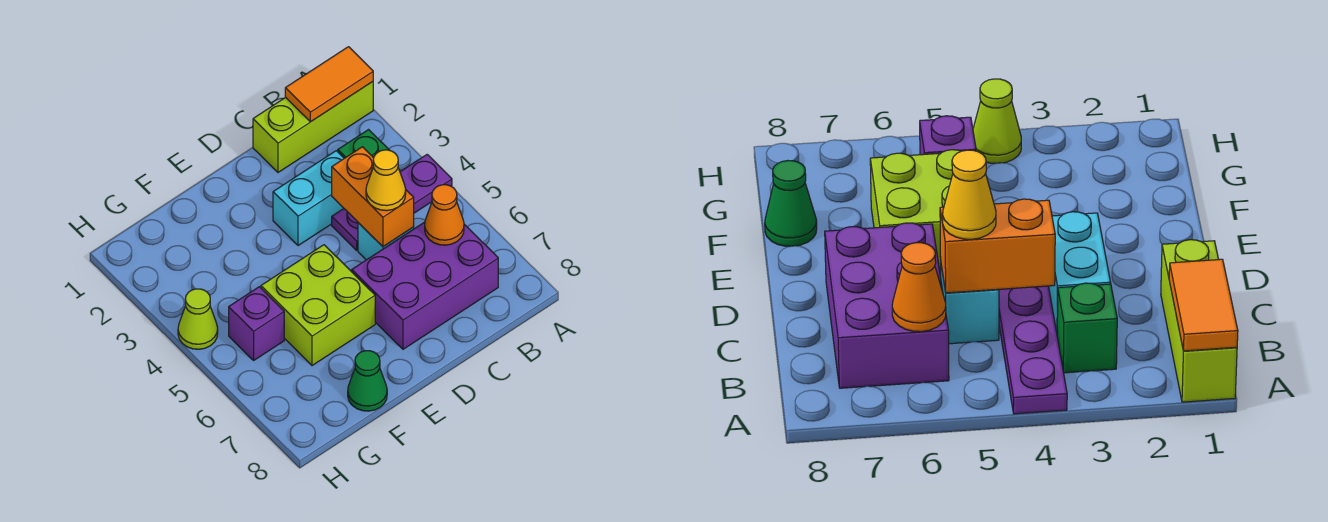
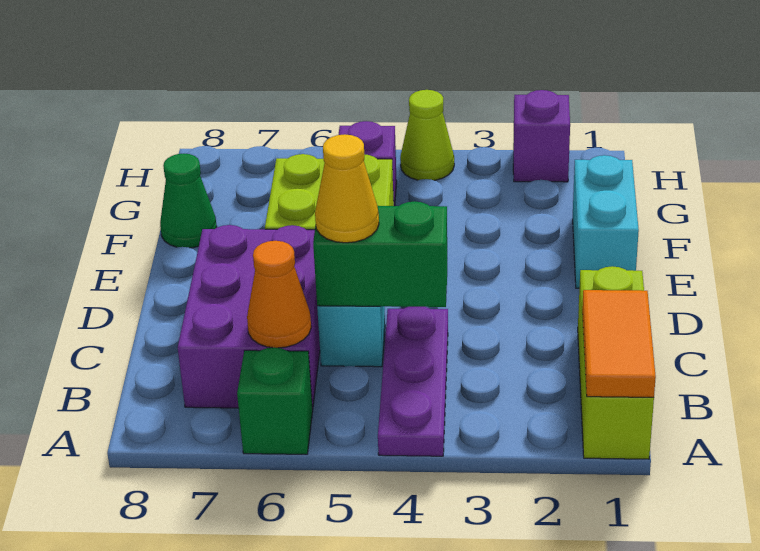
green 1x1 brick [338,130,389,158] -> green 1x1 brick moved to [237,347,313,454]
cyan 1x2 brick [273,151,344,246] -> cyan 1x2 brick moved to [573,155,639,288]
orange 1x2 brick [332,147,414,247] -> green 1x2 brick [313,201,447,307]
none -> purple 1x1 brick [513,90,570,182]

